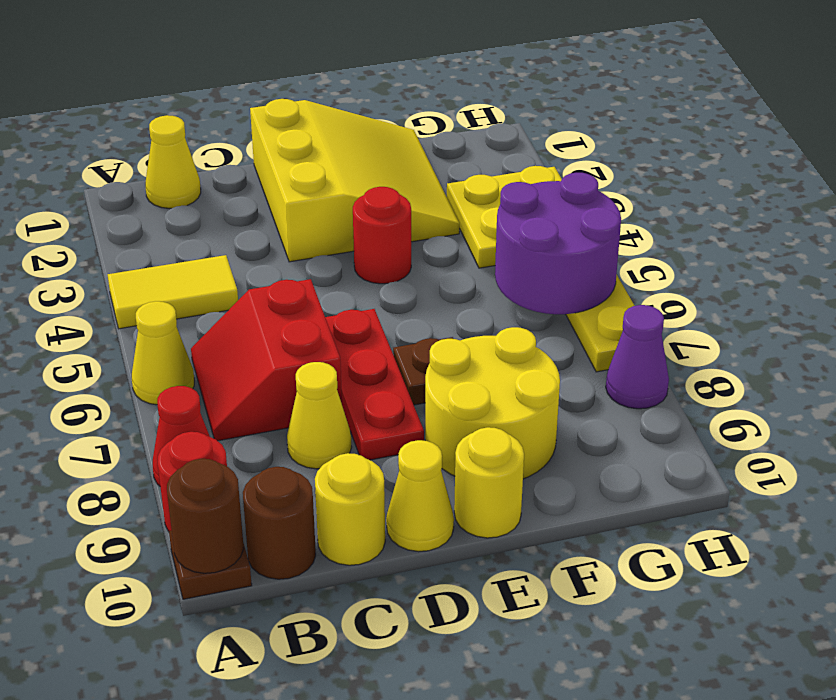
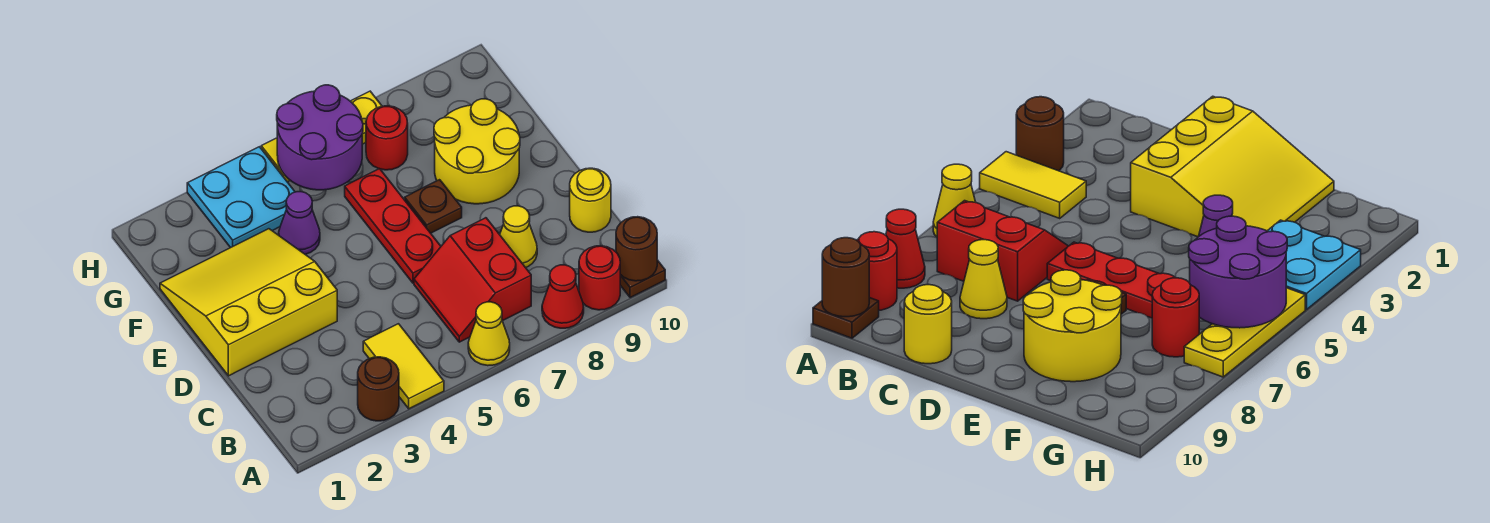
yellow 1x1 cone [145,115,201,209] -> none
red 2x2 slope [191,279,342,441] -> red 2x2 slope turned to [414,218,531,342]
brown 1x1 round brick [243,467,316,579] -> brown 1x1 round brick moved to [358,357,399,421]
red 1x3 plate [325,309,424,460] -> red 1x3 plate turned to [345,169,441,283]
yellow 1x1 cone [386,440,454,552] -> none
red 1x1 round brick [353,187,411,284] -> red 1x1 round brick moved to [366,106,408,170]
yellow 1x1 round brick [454,427,524,538] -> none
yellow 2x2 plate [447,166,562,268] -> cyan 2x2 plate [187,147,295,248]
purple 1x1 cone [606,305,669,409] -> purple 1x1 cone moved to [279,192,320,254]

